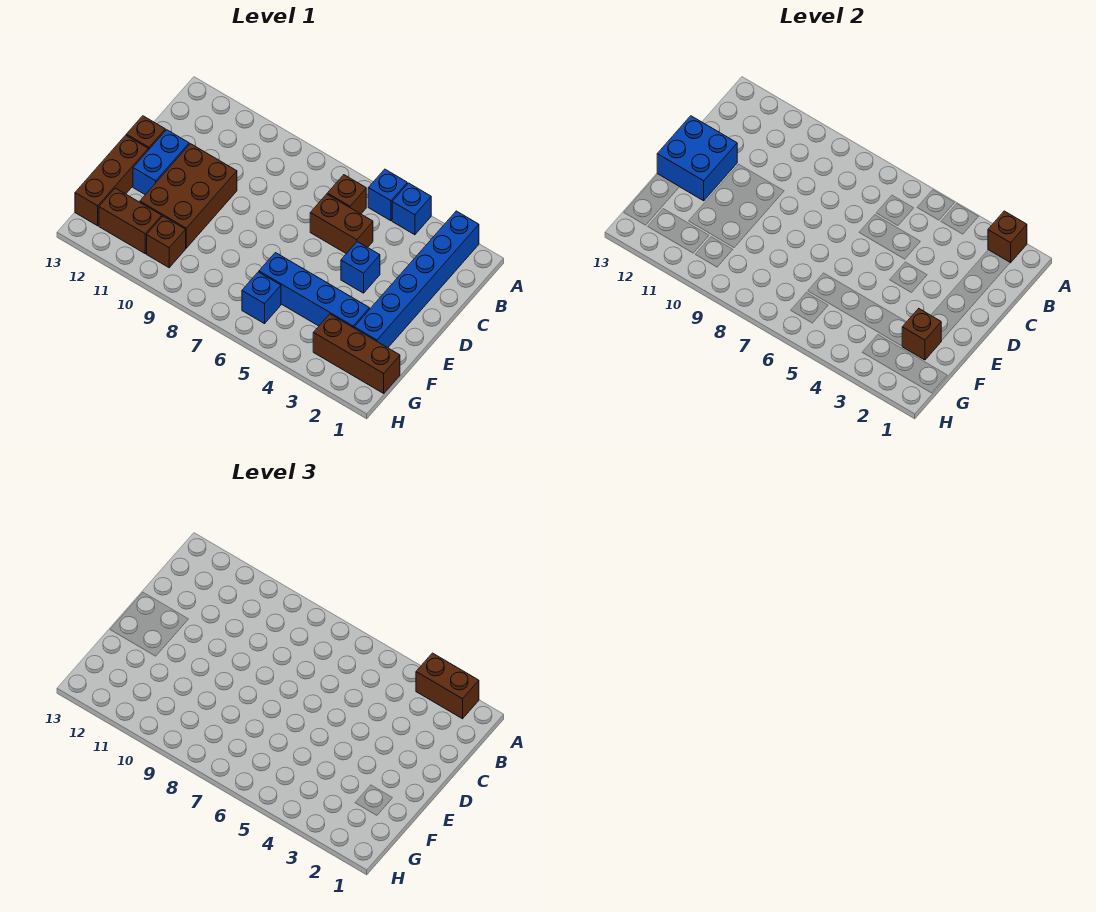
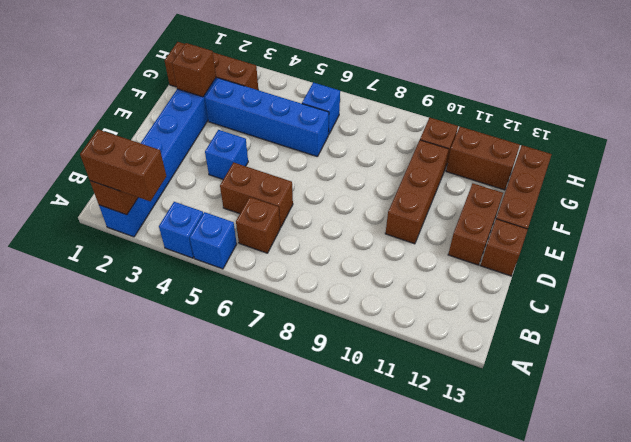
brown 2x3 brick [140,144,237,248] -> brown 1x3 brick [385,140,449,244]
blue 1x2 brick [133,130,189,195] -> brown 1x2 brick [448,183,503,265]
blue 2x2 brick [657,116,737,201] -> none

